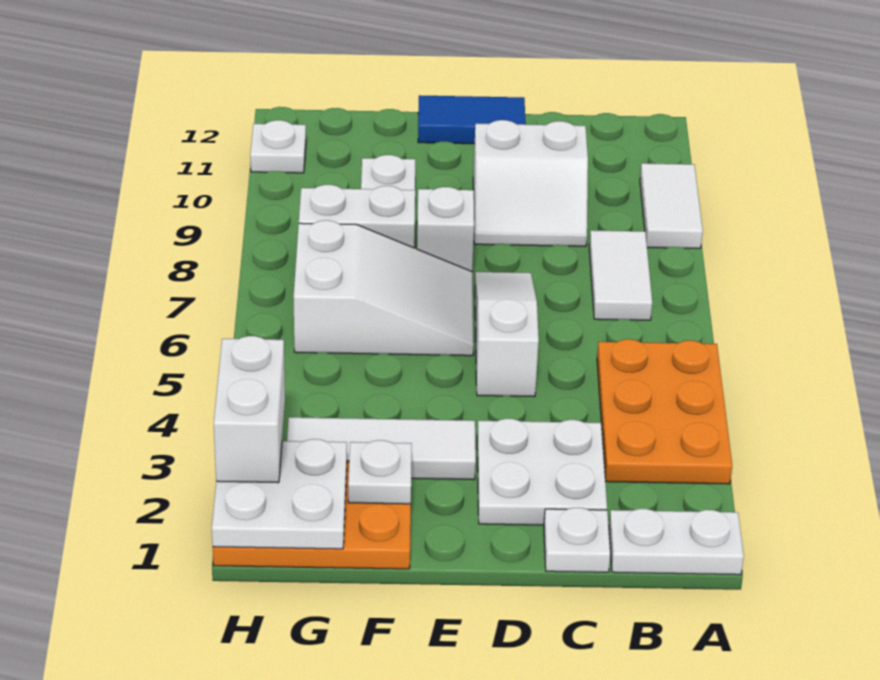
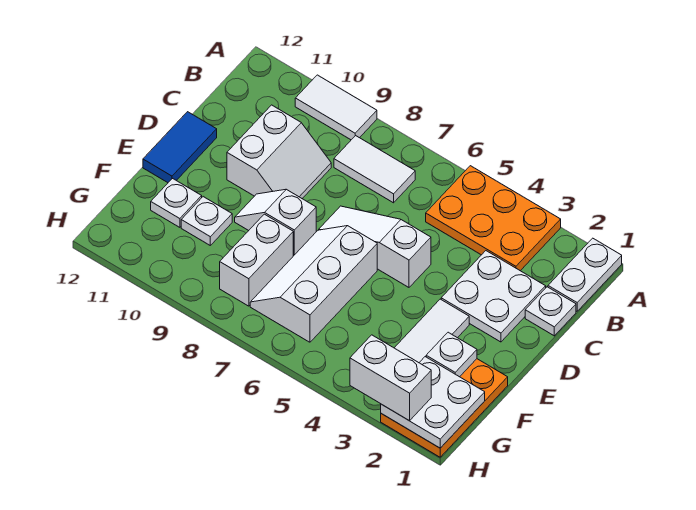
white 2x3 slope [294,220,474,356] -> white 2x3 slope turned to [250,226,377,342]
white 1x1 plate [250,120,306,173] -> white 1x1 plate moved to [151,179,202,227]

